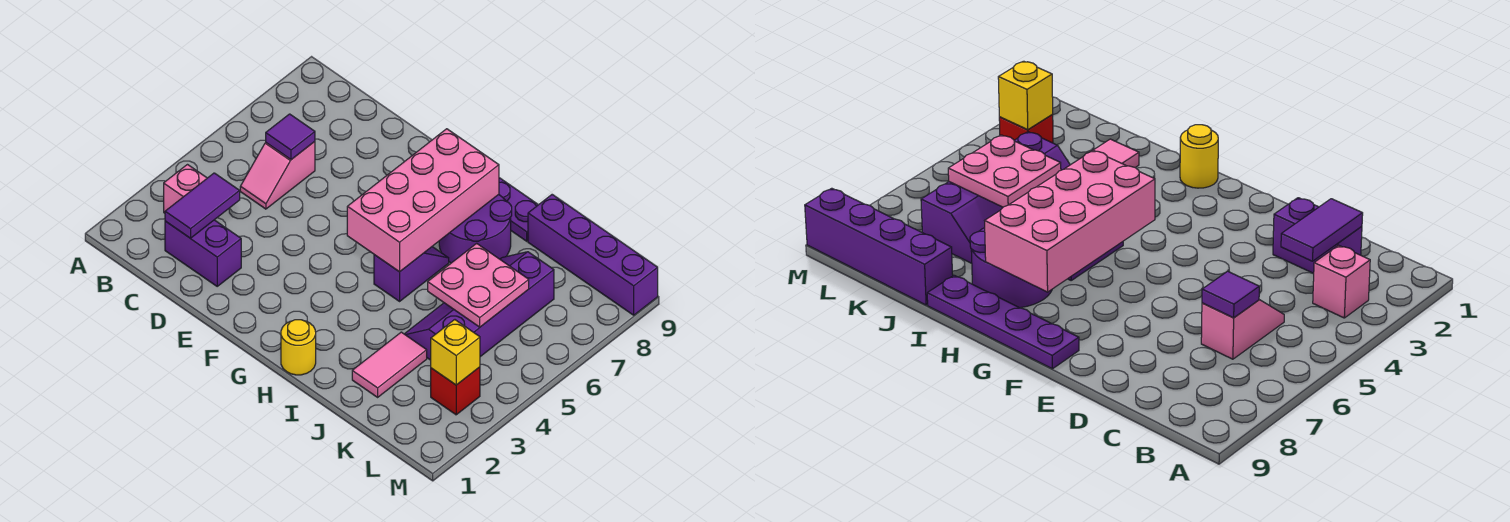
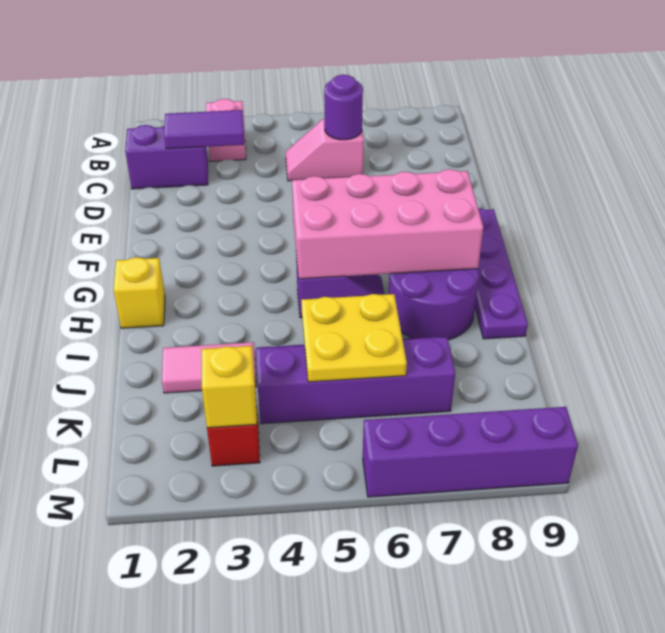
purple 1x2 brick [165,220,241,286] -> purple 1x2 brick turned to [125,125,208,189]
purple 1x1 tile [266,114,315,160] -> purple 1x1 round brick [324,75,363,140]
yellow 1x1 round brick [281,320,316,375] -> yellow 1x1 brick [114,257,165,328]
pink 2x2 plate [428,243,529,327] -> yellow 2x2 plate [301,294,407,382]
purple 1x4 brick [528,195,658,315] -> purple 1x4 brick turned to [363,407,578,497]

